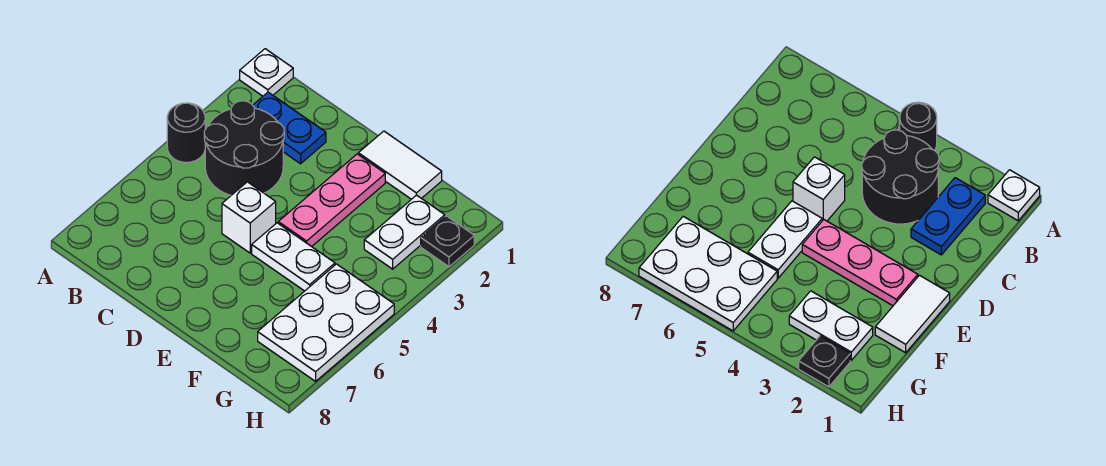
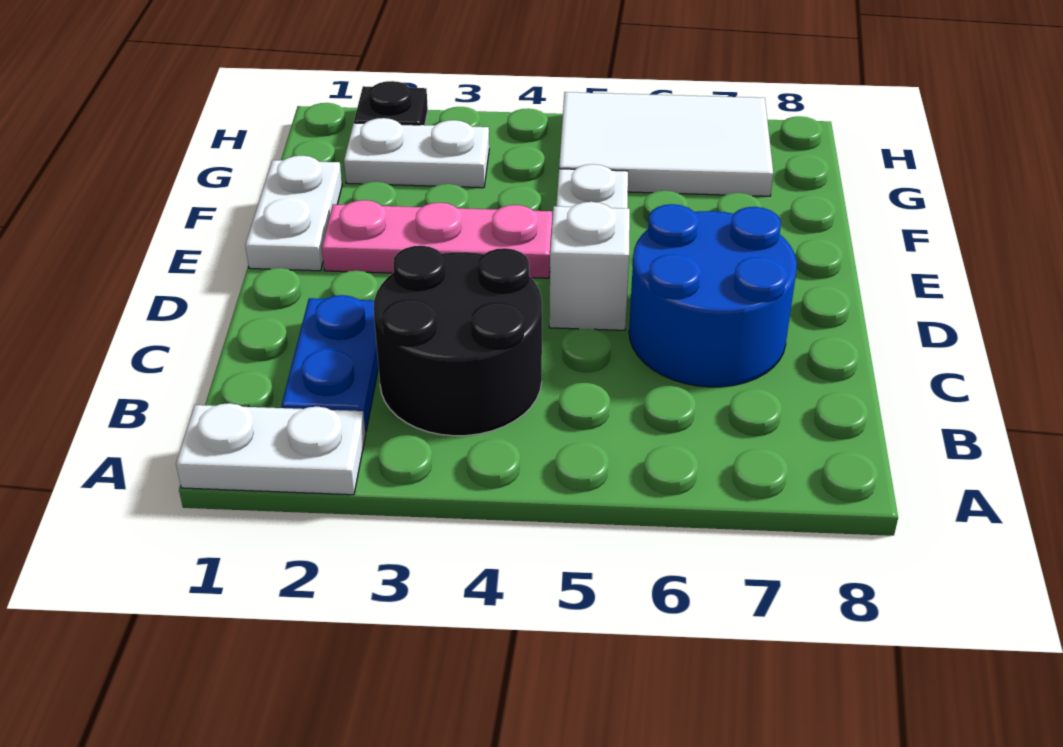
white 1x1 plate [240,49,293,96] -> white 1x2 plate [176,403,366,495]
black 1x1 round brick [167,103,205,162] -> none
none -> blue 2x2 round brick [629,204,797,387]
white 1x2 tile [358,131,442,199] -> white 1x2 plate [245,156,342,271]
white 2x3 plate [258,264,394,381] -> white 2x3 tile [559,92,773,196]

